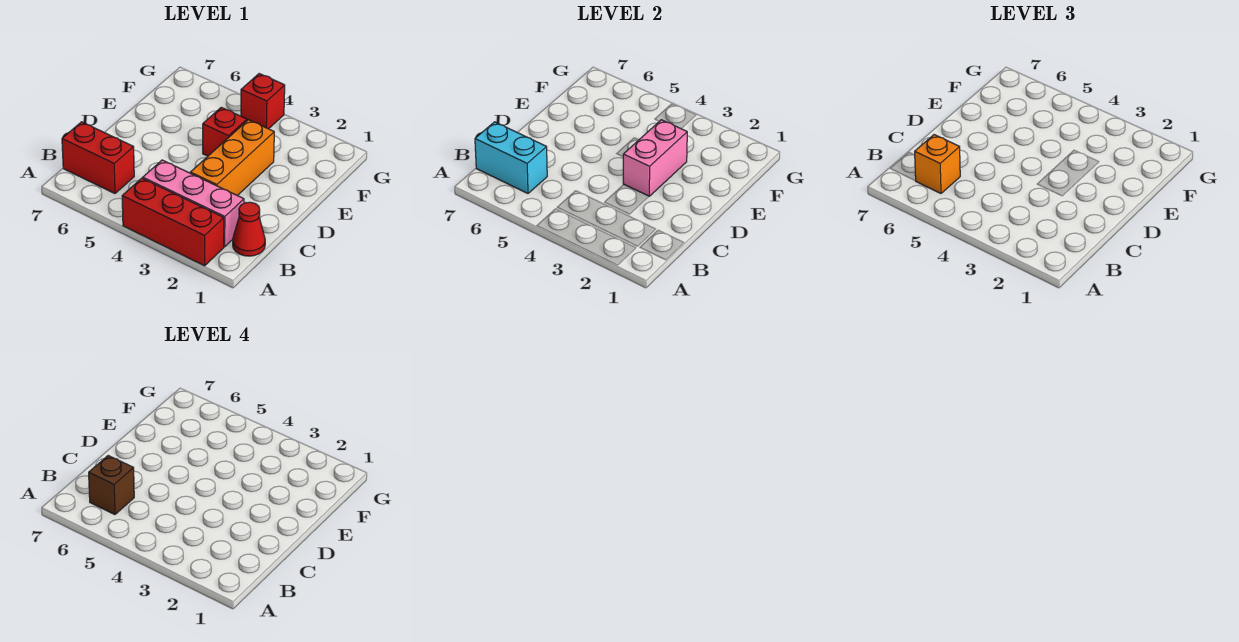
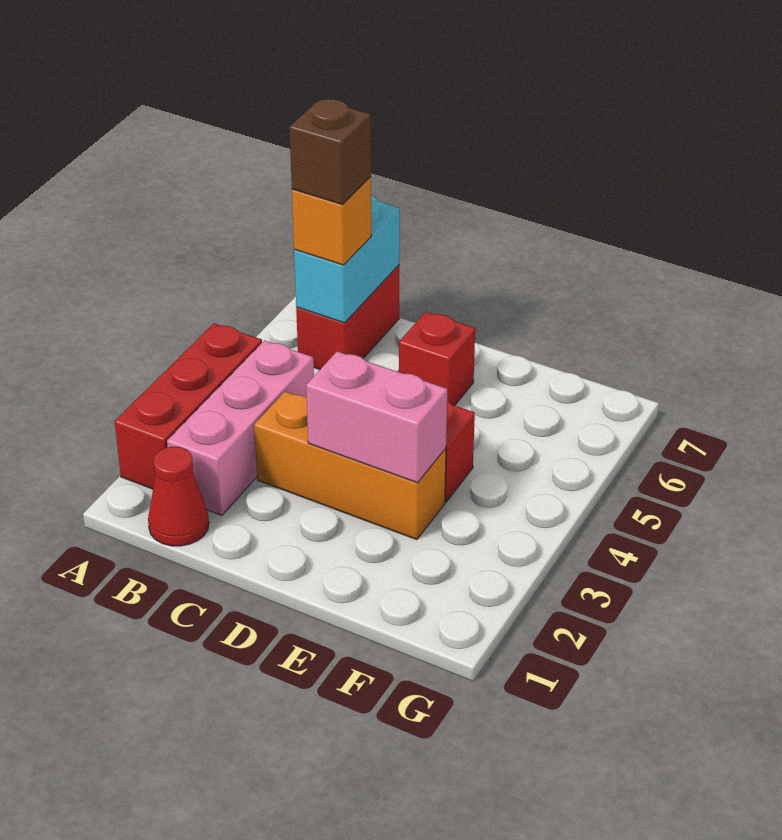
red 1x1 brick [241,74,285,129] -> red 1x1 brick moved to [399,312,475,405]

